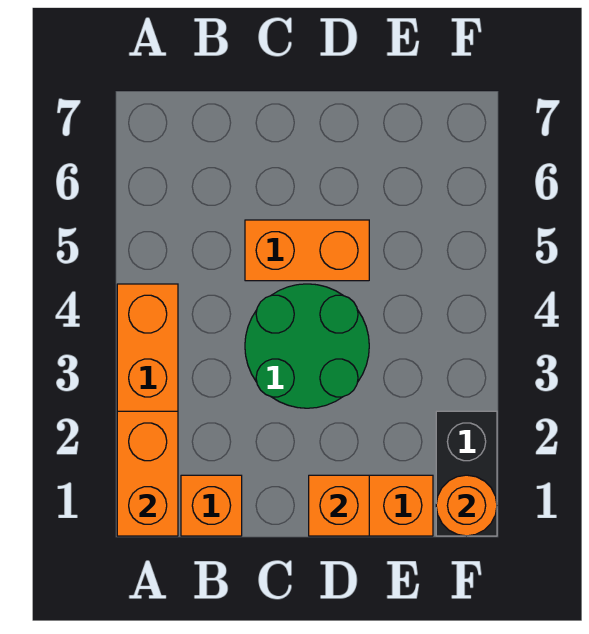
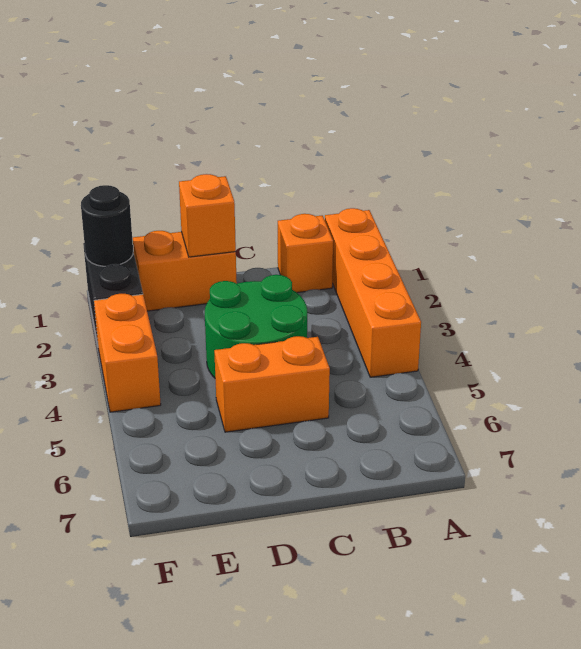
orange 1x2 brick [117,411,178,536] -> orange 1x2 brick moved to [94,294,161,412]
orange 1x1 round brick [436,475,497,536] -> black 1x1 round brick [81,185,133,266]

